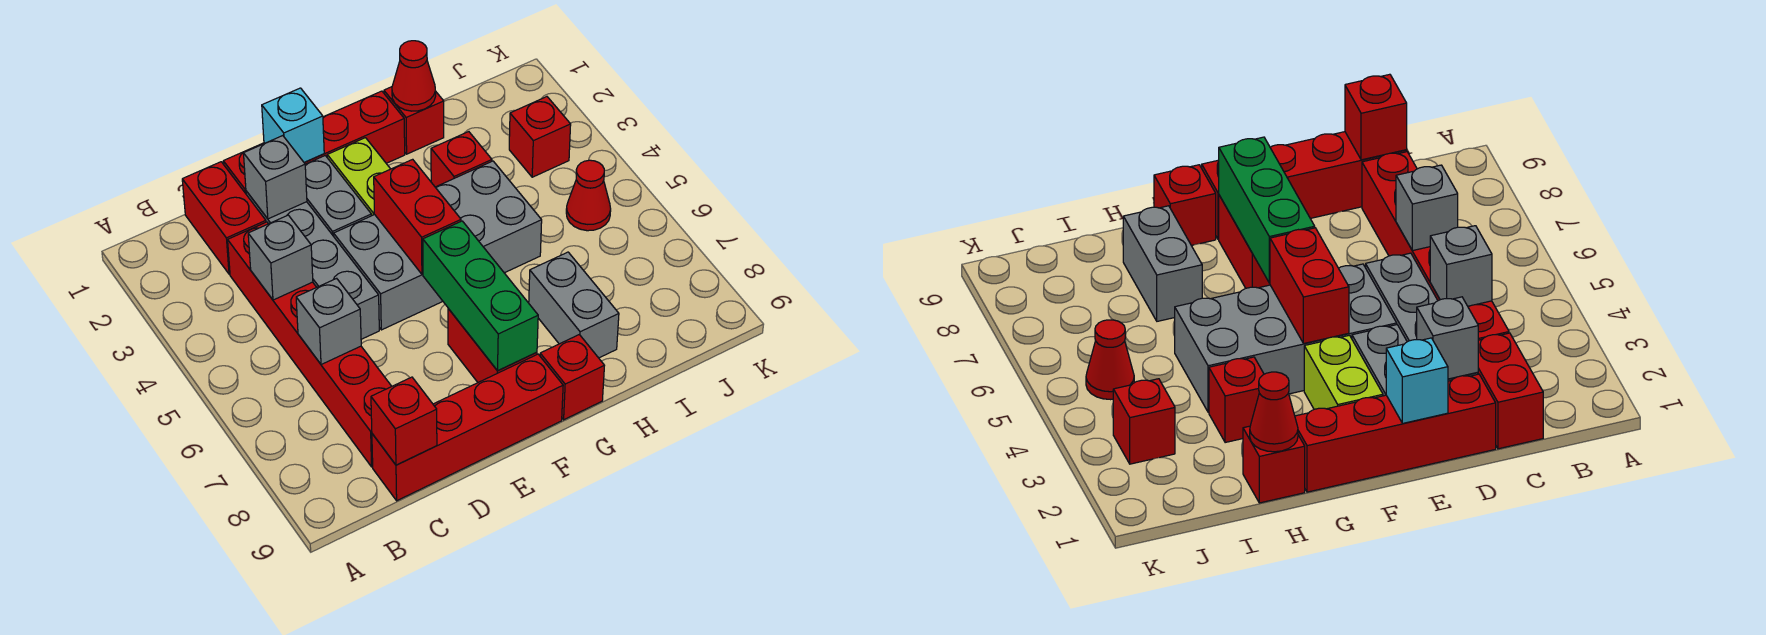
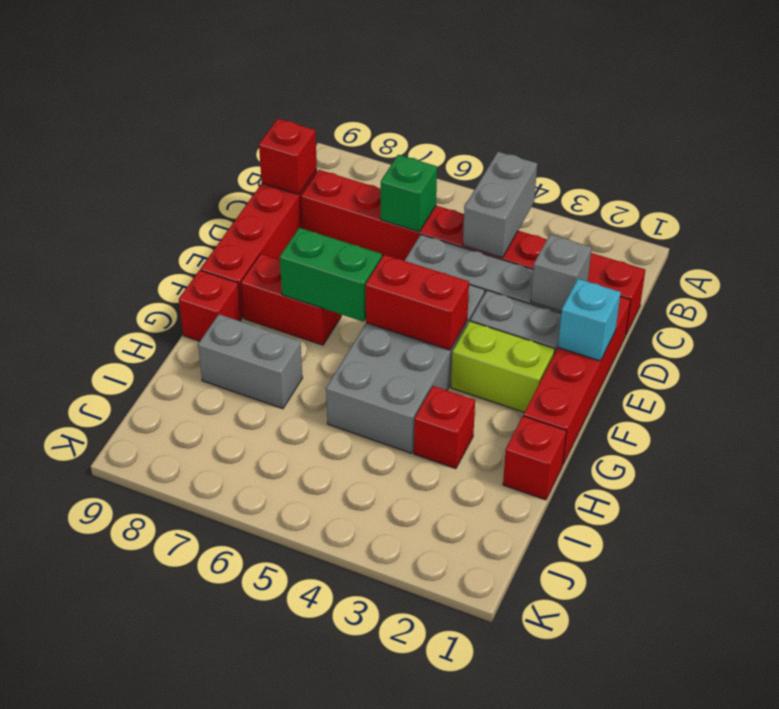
grey 1x1 brick [248,215,313,300] -> grey 1x2 brick [463,152,537,258]
grey 1x1 brick [296,278,361,365] -> green 1x1 brick [381,155,437,232]
green 1x3 brick [423,221,538,371] -> green 1x2 brick [280,228,382,322]
red 1x1 cone [392,41,436,111] -> none
red 1x1 brick [509,97,571,177] -> none
red 1x1 cone [566,160,611,231] -> none

